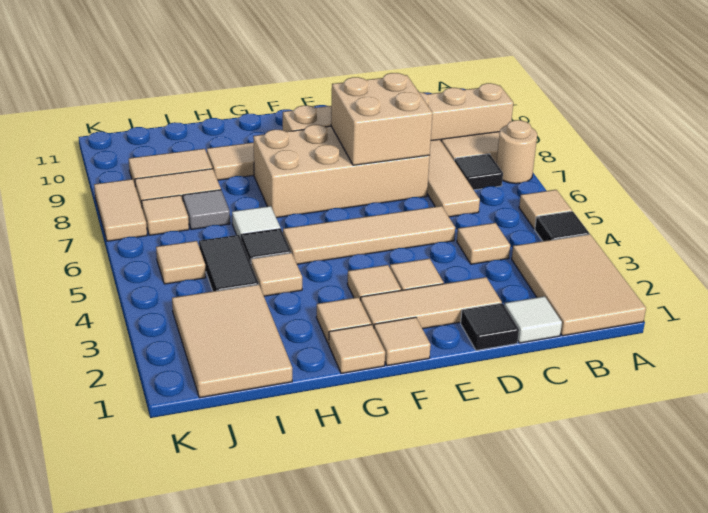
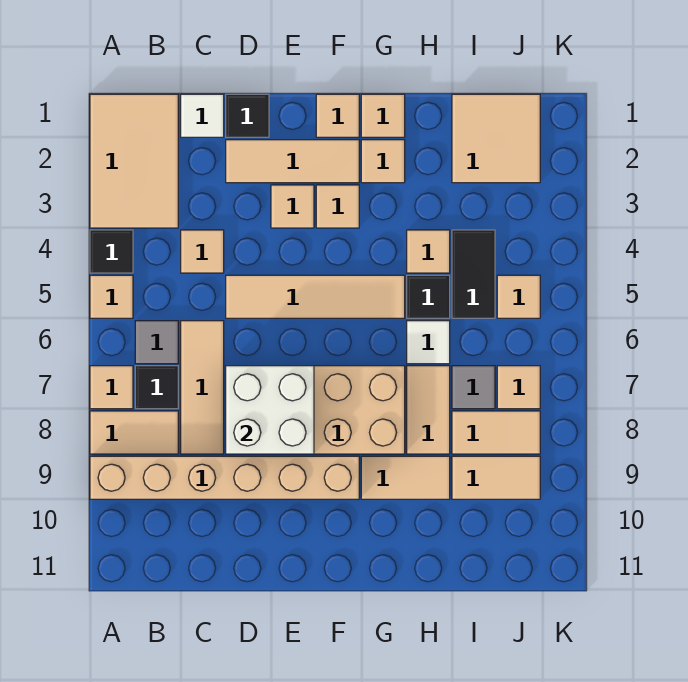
tan 1x1 round brick [496,120,537,184] -> tan 1x1 tile [90,366,133,409]
none -> grey 1x1 tile [135,321,178,364]
tan 2x2 brick [331,73,433,165] -> white 2x2 brick [226,366,314,454]
tan 2x3 tile [172,284,292,398] -> tan 2x2 tile [452,94,540,183]
tan 1x2 tile [94,179,147,241] -> tan 1x2 tile moved to [407,366,450,454]

